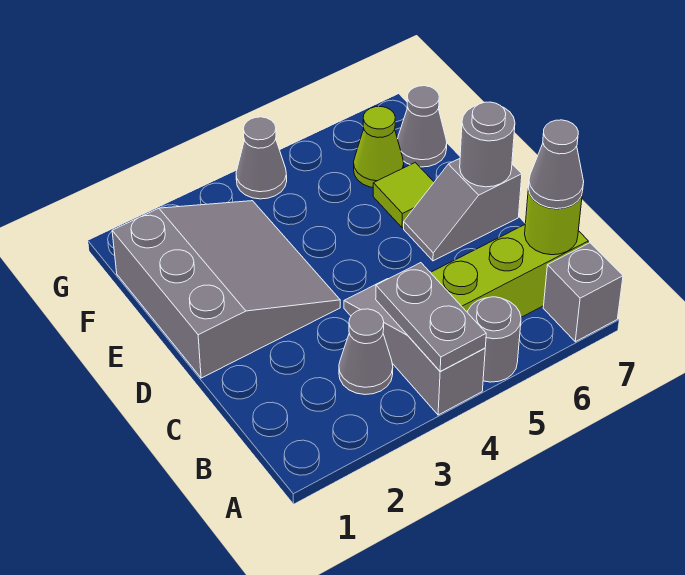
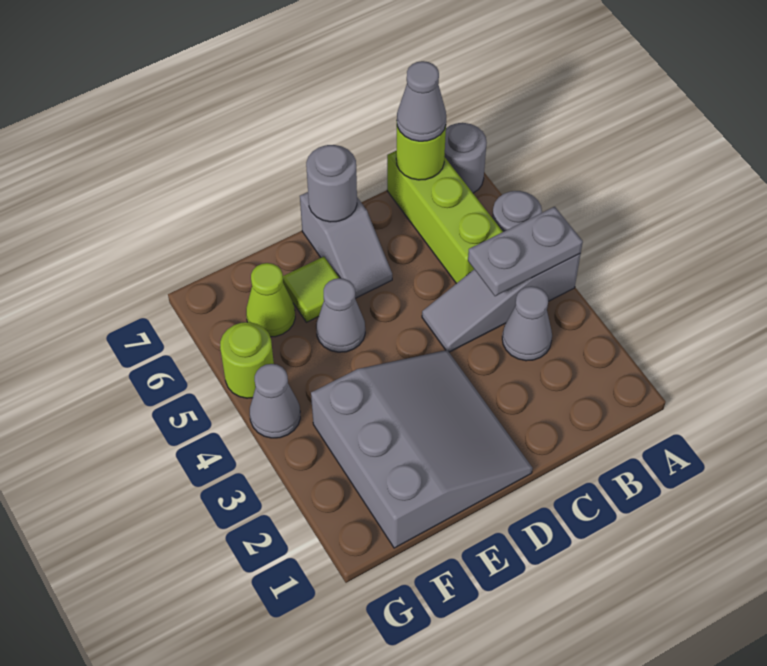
grey 1x1 brick [543,243,623,342] -> grey 1x1 round brick [444,123,487,193]
grey 3x3 slope [112,201,340,378] -> grey 3x3 slope turned to [311,350,532,548]
grey 1x1 cone [398,86,447,167] -> grey 1x1 cone moved to [316,278,365,352]
none -> lime 1x1 round brick [220,322,274,398]

